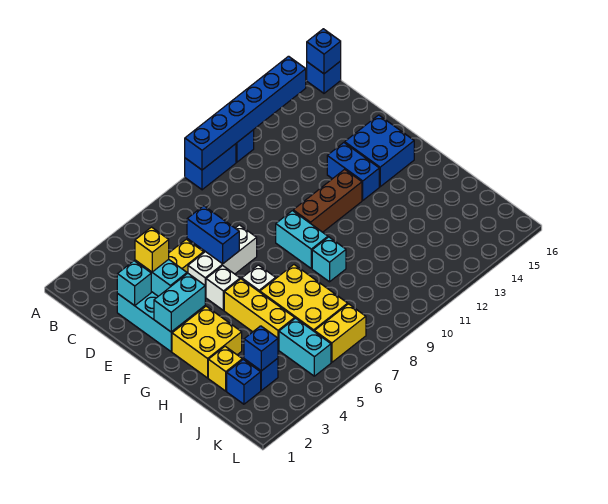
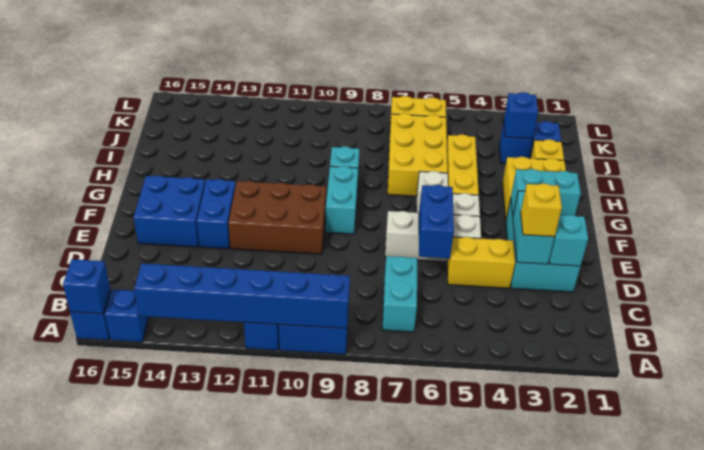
none -> blue 1x1 brick [105,289,149,342]
brown 1x3 brick [293,169,362,232] -> brown 2x3 brick [229,181,326,254]
cyan 1x2 brick [279,318,331,376] -> cyan 1x2 brick moved to [382,256,417,332]

